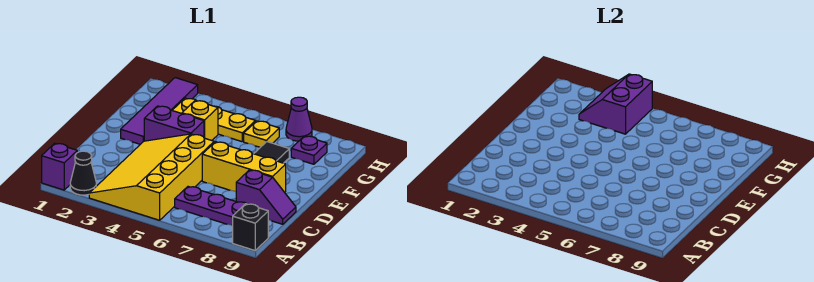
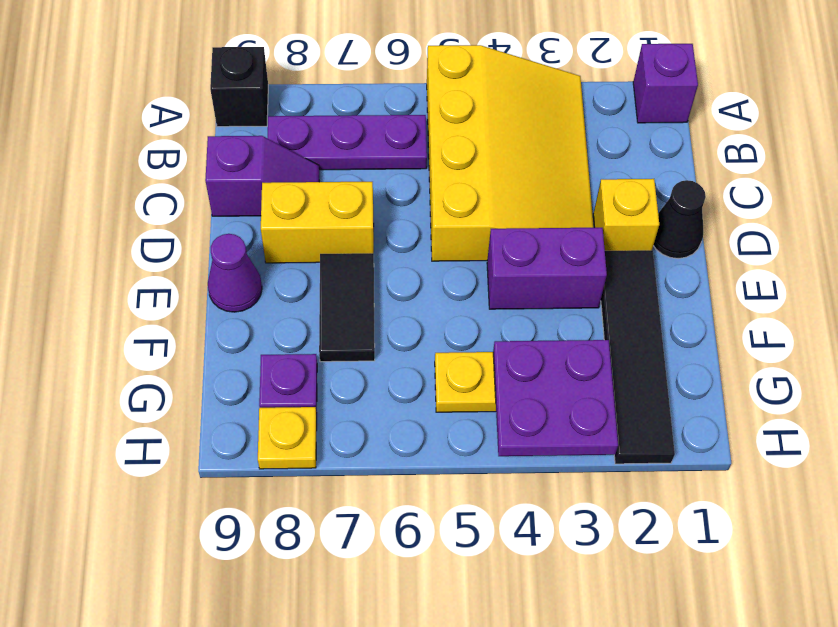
black 1x1 cone [70,151,96,195] -> black 1x1 cone moved to [653,180,706,259]
purple 1x2 slope [236,170,296,224] -> purple 1x2 slope turned to [205,136,319,216]
yellow 1x3 brick [202,142,286,192] -> yellow 1x2 brick [261,182,374,263]
purple 1x4 tile [121,78,198,144] -> black 1x4 tile [601,250,675,464]
yellow 1x1 brick [182,100,218,140] -> yellow 1x1 brick moved to [593,179,659,251]
purple 2x2 slope [579,74,652,134] -> purple 2x2 plate [493,340,618,456]
yellow 1x1 plate [244,121,279,147] -> yellow 1x1 plate moved to [258,407,317,469]
purple 1x1 cone [286,97,312,141] -> purple 1x1 cone moved to [208,234,262,312]

